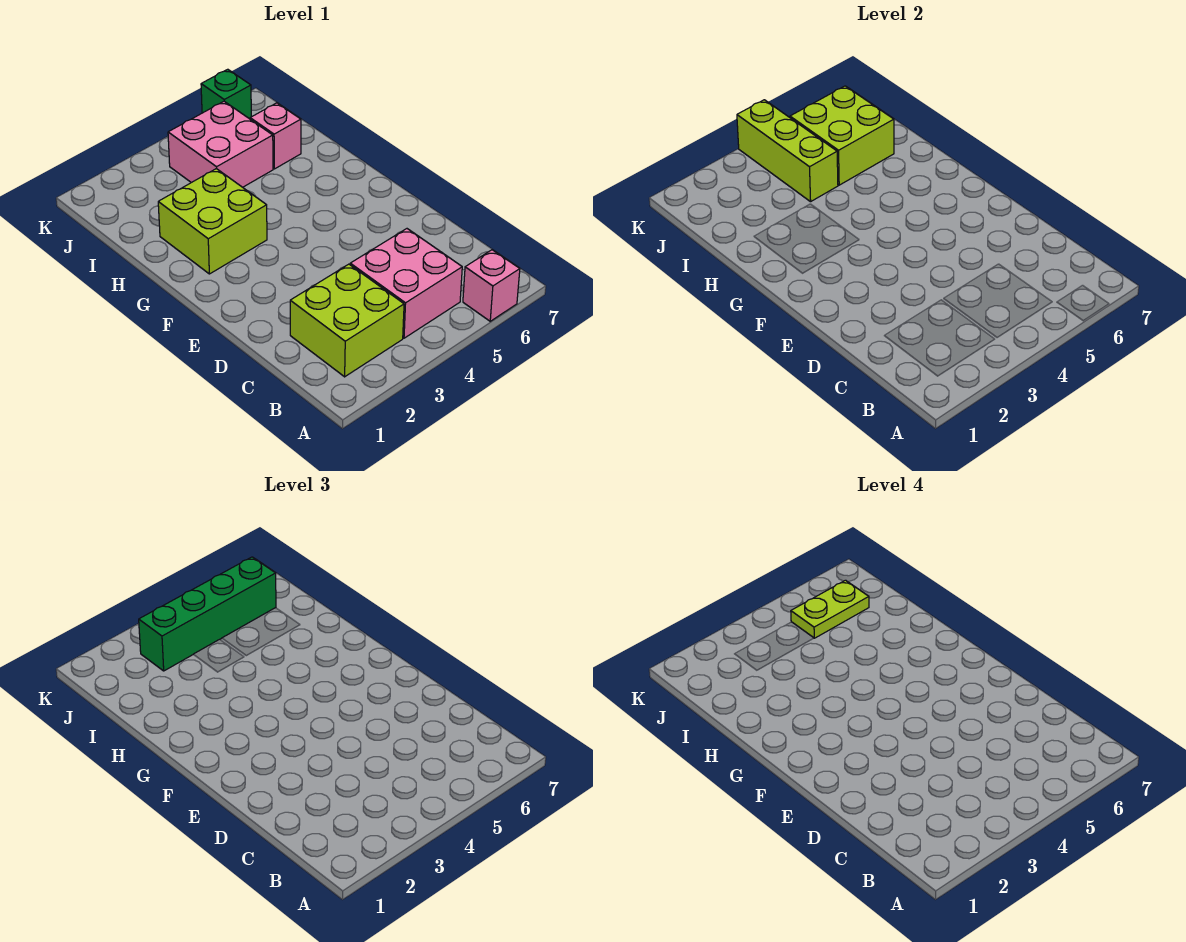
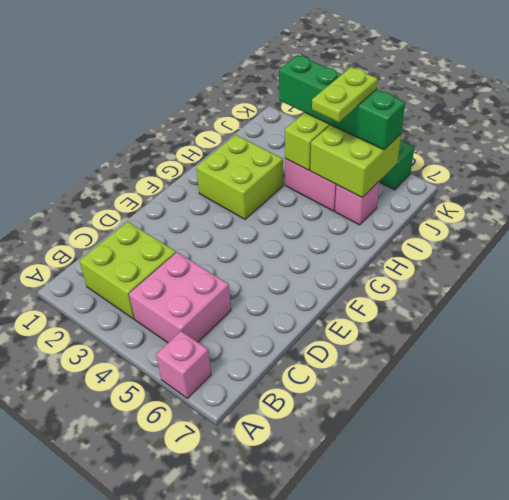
lime 1x2 plate [791,580,869,638] -> lime 1x2 plate turned to [312,67,378,122]

